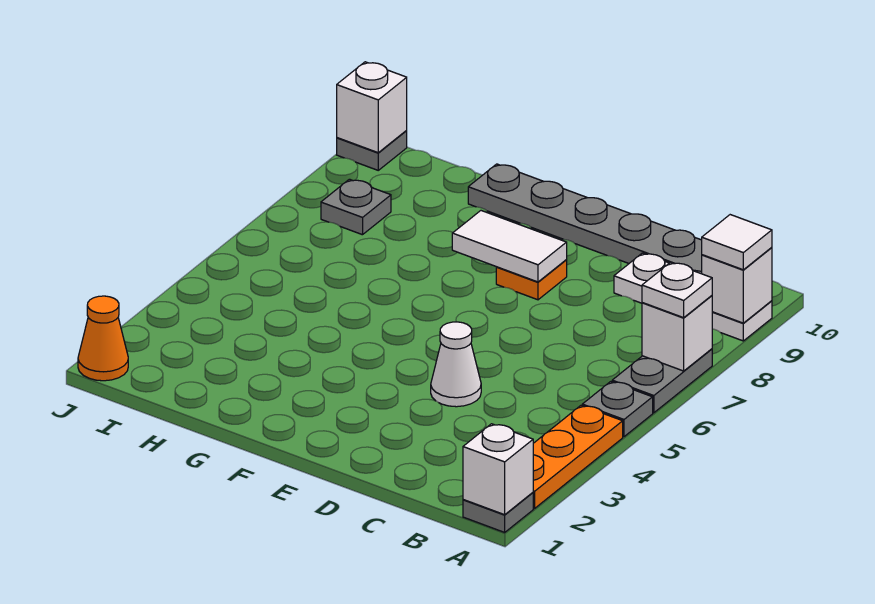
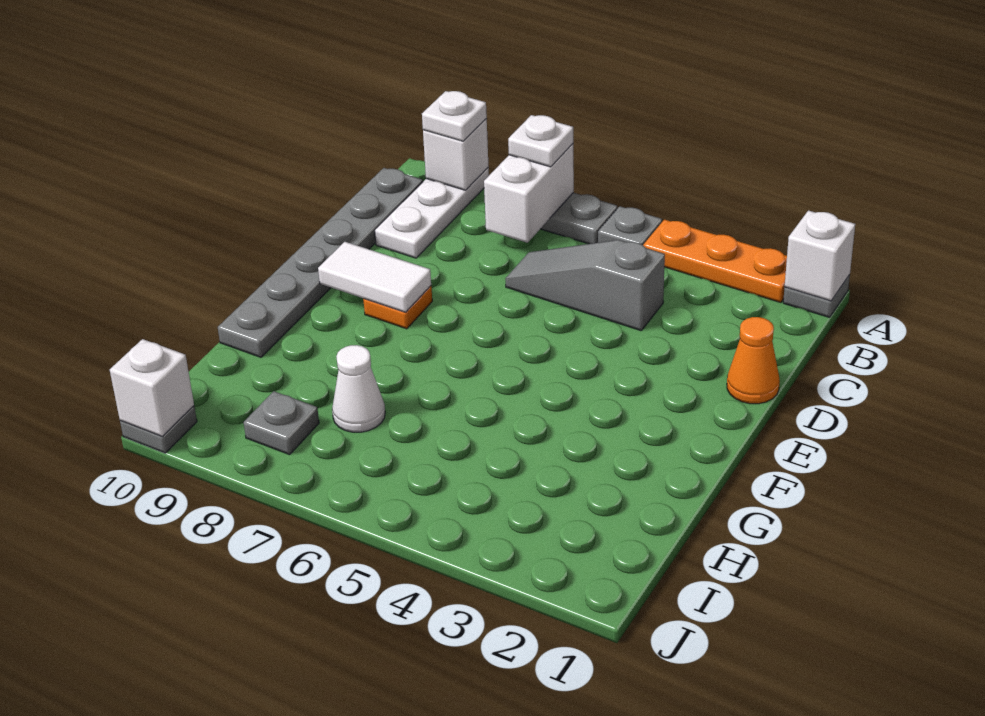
white 1x1 brick [642,296,712,371] -> white 1x2 brick [484,144,574,243]
white 1x1 tile [702,215,772,270] -> white 1x1 plate [422,91,487,141]
none -> grey 1x3 slope [505,240,665,331]
white 1x1 cone [431,322,481,407] -> white 1x1 cone moved to [332,345,385,432]
white 1x2 tile [452,211,567,282] -> white 1x2 tile turned to [318,242,431,312]
orange 1x1 cone [78,296,128,381] -> orange 1x1 cone moved to [727,317,780,404]

